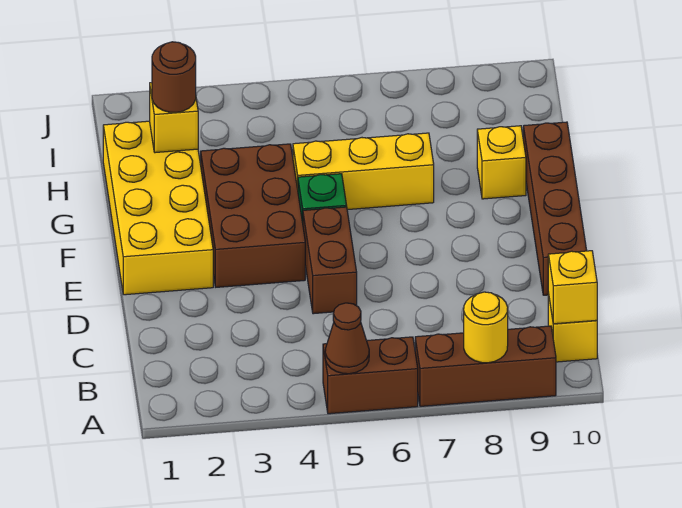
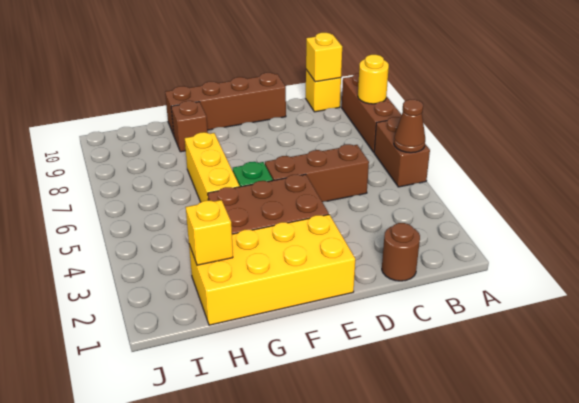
brown 1x2 brick [303,207,357,314] -> brown 1x3 brick [265,144,369,202]
yellow 1x1 brick [477,126,526,199] -> brown 1x1 brick [171,101,208,152]
brown 1x1 round brick [152,42,196,112] -> brown 1x1 round brick moved to [382,223,420,281]

